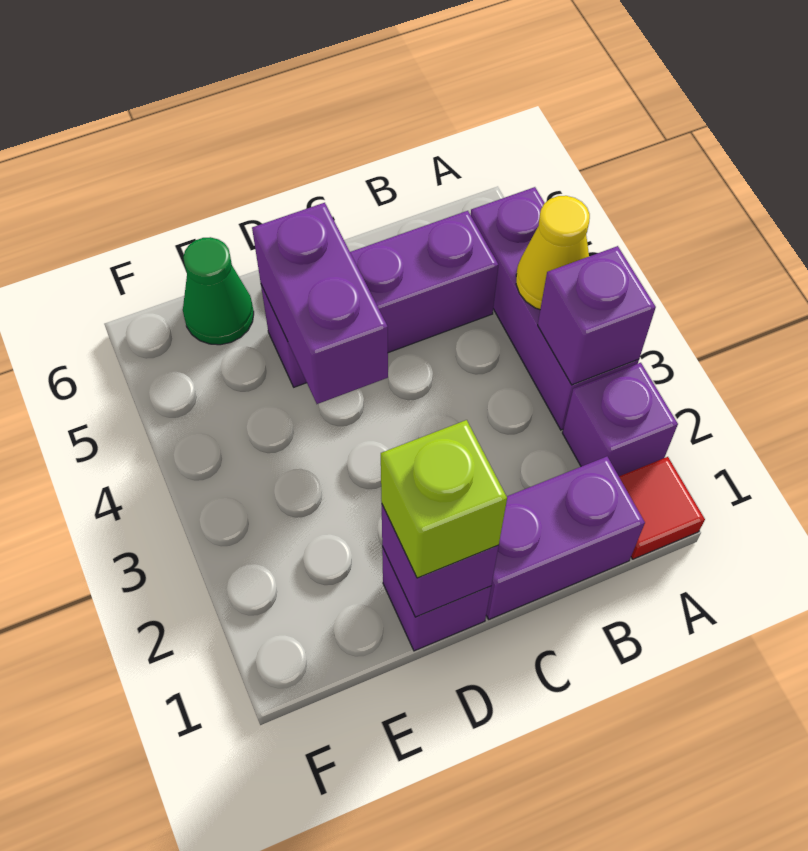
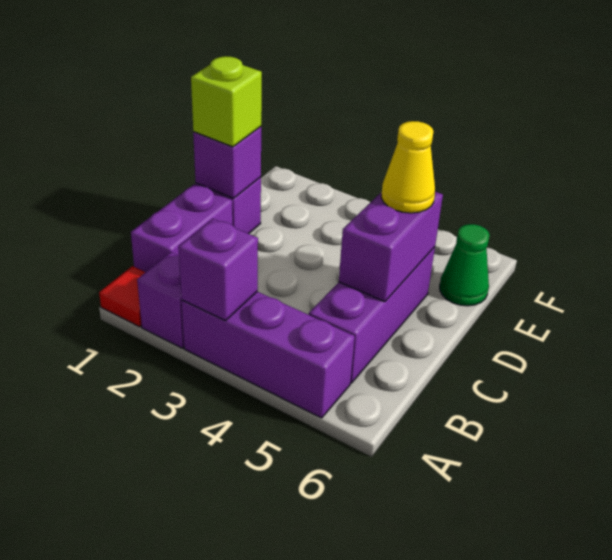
yellow 1x1 cone [516,196,590,309] -> yellow 1x1 cone moved to [381,121,435,213]
purple 1x2 brick [252,203,388,404] -> purple 1x2 brick turned to [339,192,443,302]

